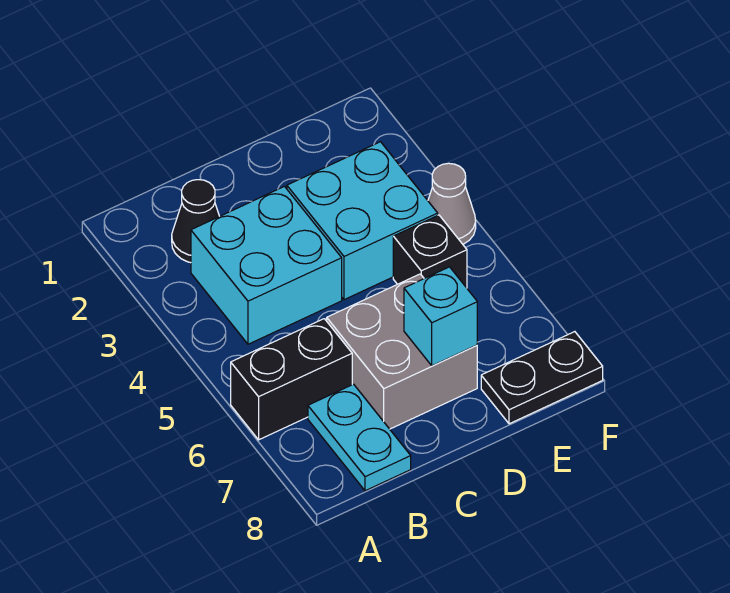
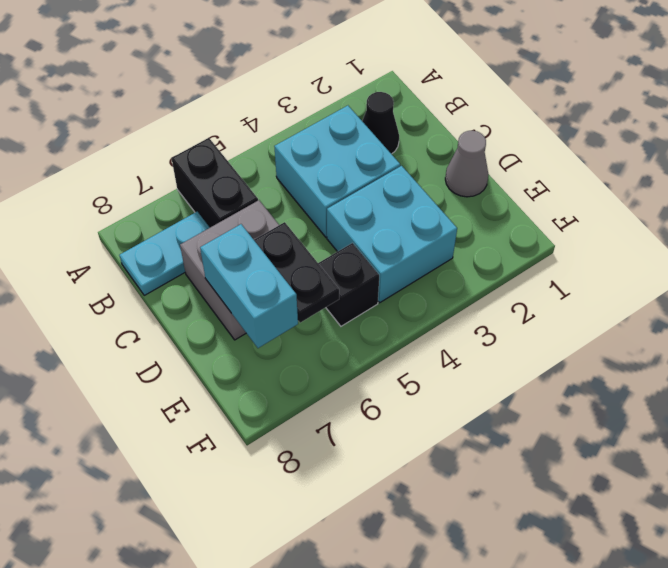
cyan 1x1 brick [404,267,477,366] -> cyan 1x2 brick [200,224,298,348]
black 1x2 plate [481,332,603,424] -> black 1x2 plate moved to [254,222,339,323]
grey 1x1 cone [428,163,476,244] -> grey 1x1 cone moved to [445,131,489,197]

